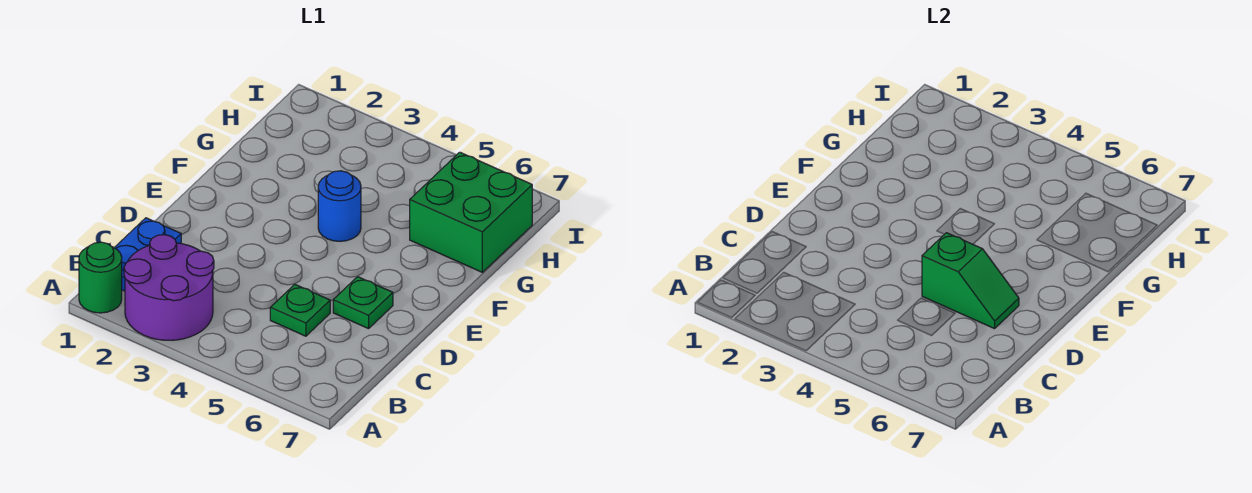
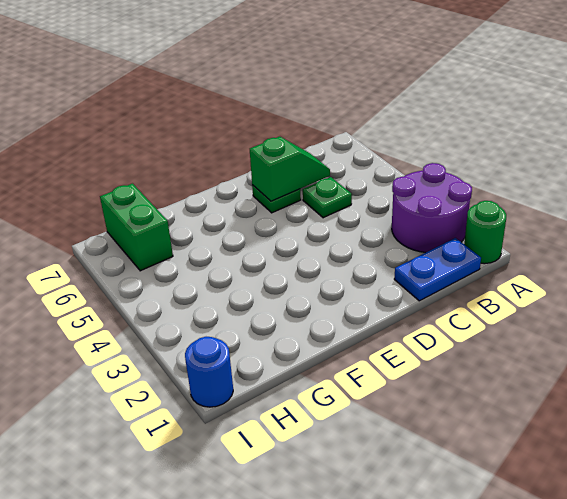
green 1x2 slope [922,233,1019,329] -> green 1x2 slope turned to [250,137,330,201]
blue 1x1 round brick [318,171,361,241] -> blue 1x1 round brick moved to [185,337,233,407]
green 2x2 brick [410,152,532,272] -> green 1x2 brick [100,184,173,271]

